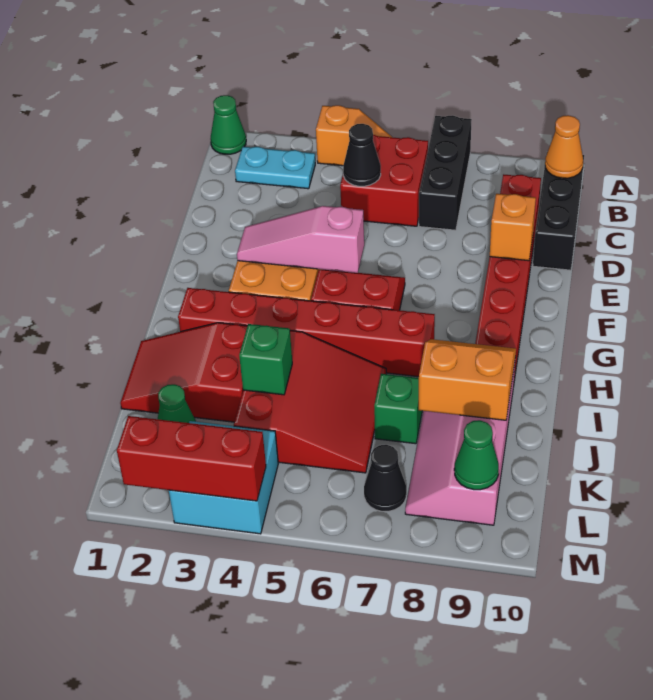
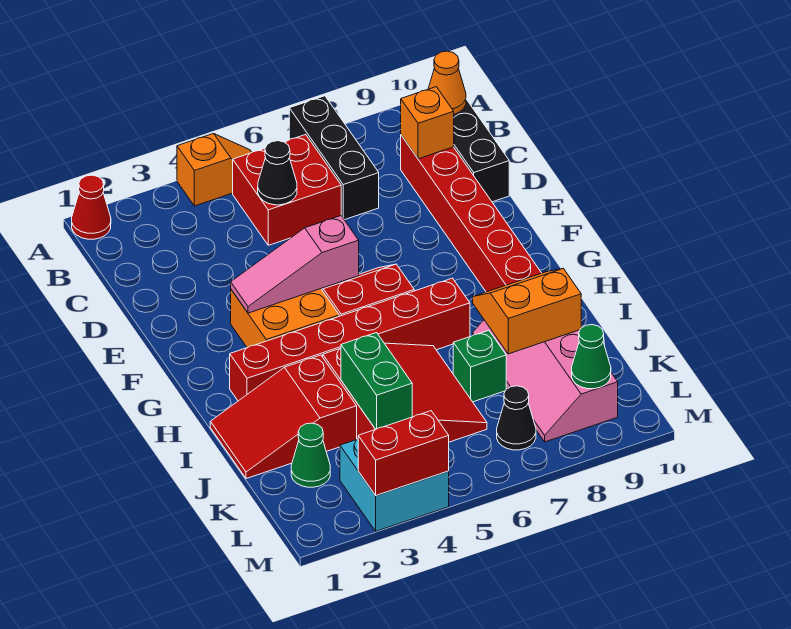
green 1x1 cone [211,95,246,154] -> red 1x1 cone [72,175,111,239]
cyan 1x2 plate [235,147,315,189] -> none
orange 1x1 brick [490,194,536,261] -> orange 1x1 brick moved to [401,87,454,159]
green 1x1 brick [239,324,292,395] -> green 1x2 brick [341,333,412,429]
red 1x3 brick [117,416,266,501] -> red 1x2 brick [358,411,449,496]

